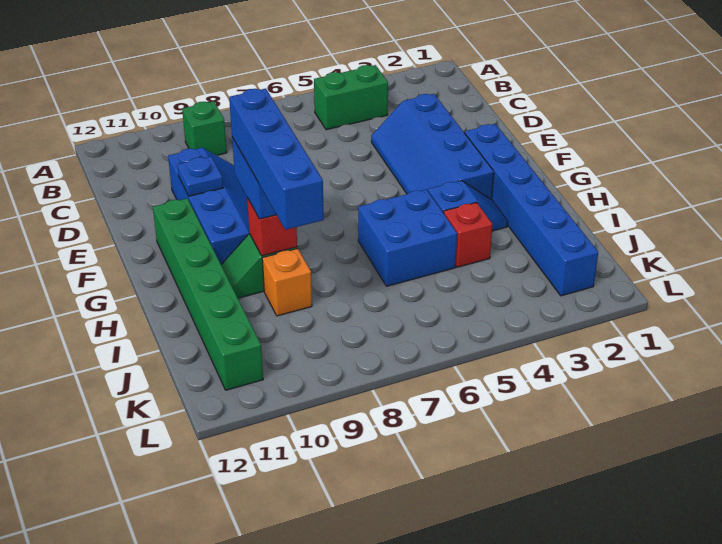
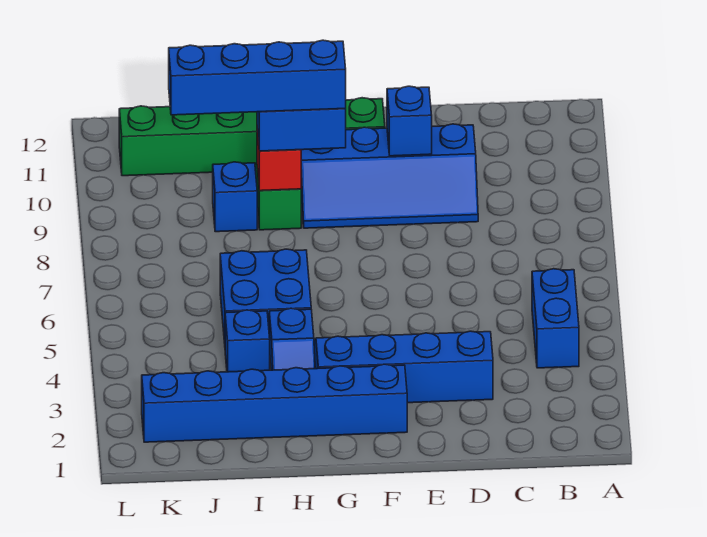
green 1x2 brick [314,65,388,130] -> blue 1x2 brick [532,269,579,368]
green 1x1 brick [182,101,227,155] -> none
blue 1x1 plate [177,157,223,196] -> blue 1x1 brick [387,86,432,156]
red 1x1 brick [444,202,492,267] -> blue 1x1 brick [225,310,270,372]
orange 1x1 brick [262,248,312,316] -> blue 1x1 brick [213,162,257,232]

